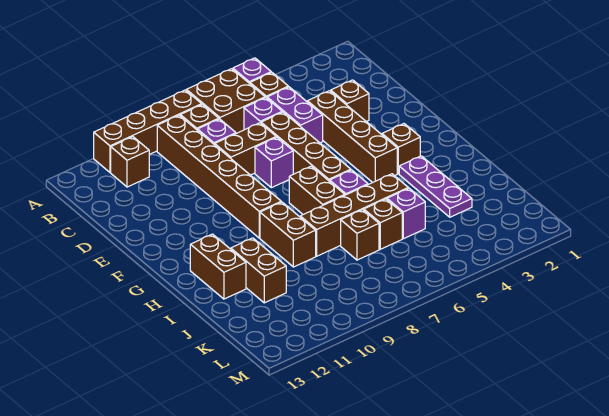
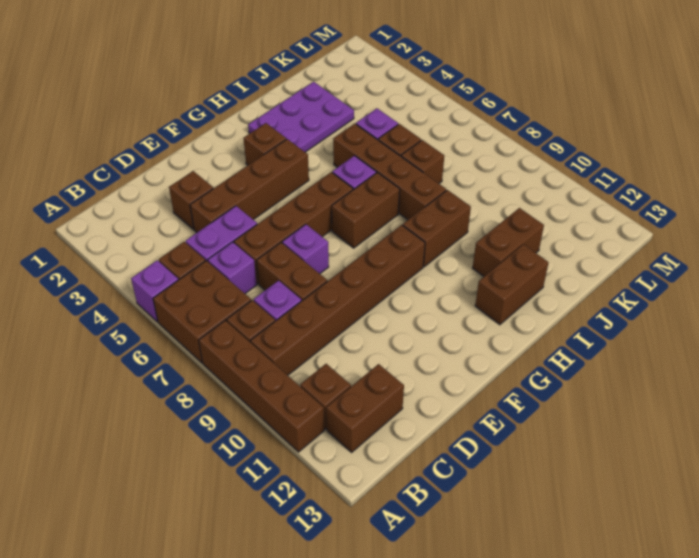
none -> brown 1x2 brick [326,364,404,452]
purple 1x3 plate [399,156,472,217] -> purple 2x3 plate [248,82,354,152]

